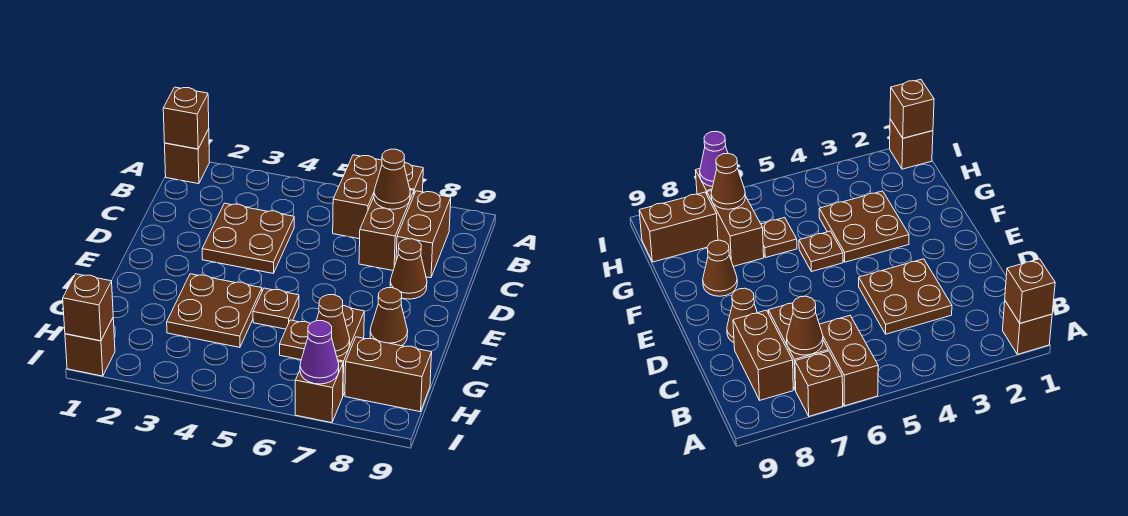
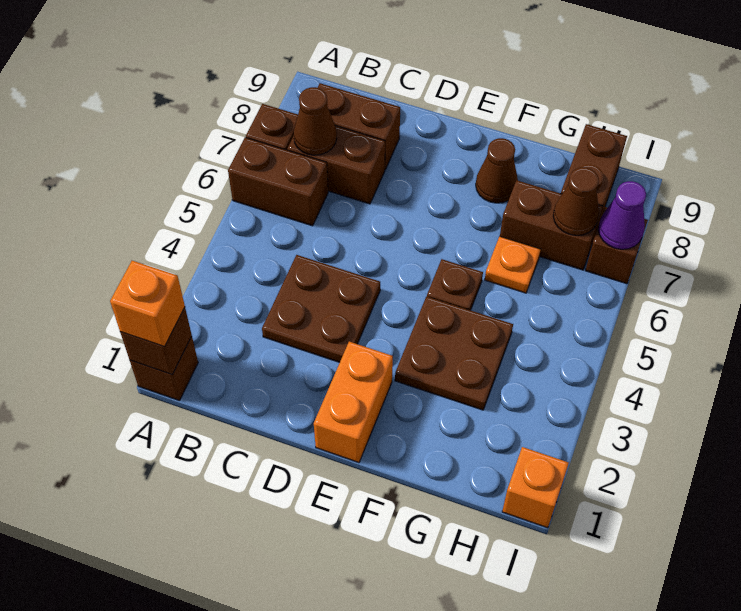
none -> orange 1x1 brick [110,261,185,347]
brown 1x1 cone [390,239,427,299] -> none
none -> orange 1x2 brick [314,342,393,462]
brown 1x1 plate [280,320,310,360] -> orange 1x1 plate [485,236,541,293]
brown 1x1 brick [65,318,115,376] -> orange 1x1 brick [502,447,569,528]
brown 1x1 brick [63,274,113,341] -> none

